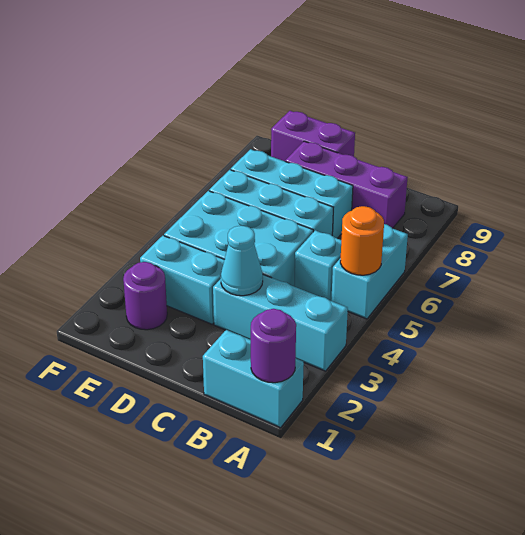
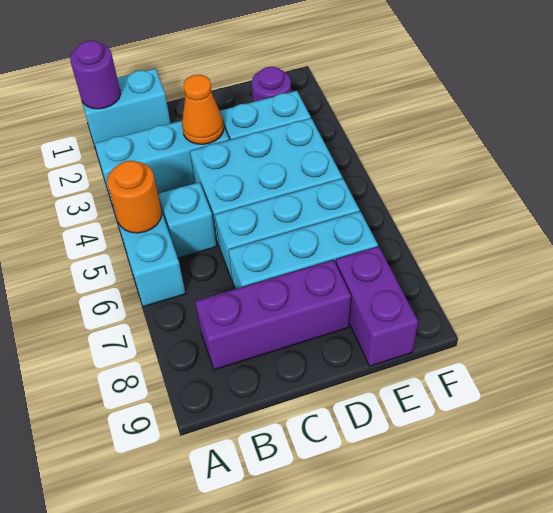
cyan 1x1 cone [221,226,263,296] -> orange 1x1 cone [182,75,224,144]
purple 1x2 brick [271,111,355,161] -> purple 1x2 brick turned to [336,246,418,366]

